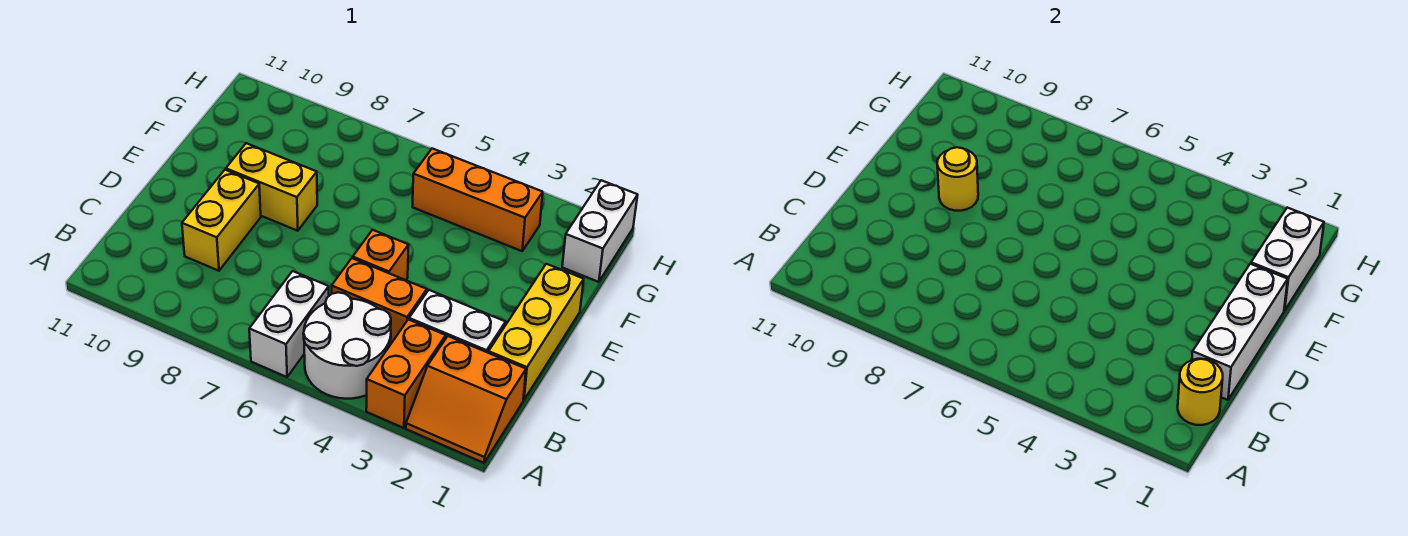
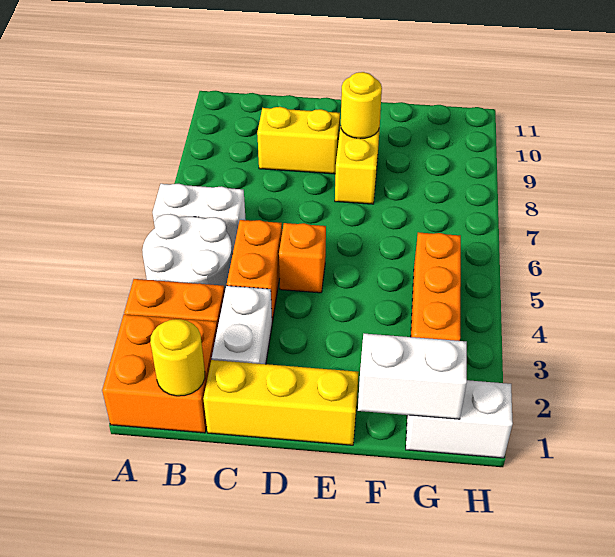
orange 2x2 slope [406,336,526,463] -> orange 2x2 brick [102,314,217,433]
white 1x3 brick [1192,264,1288,400] -> none

